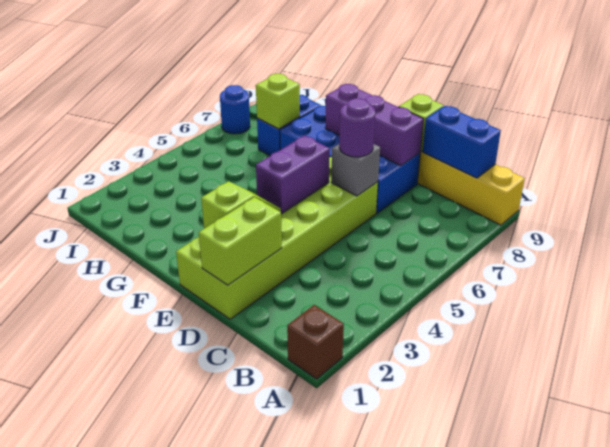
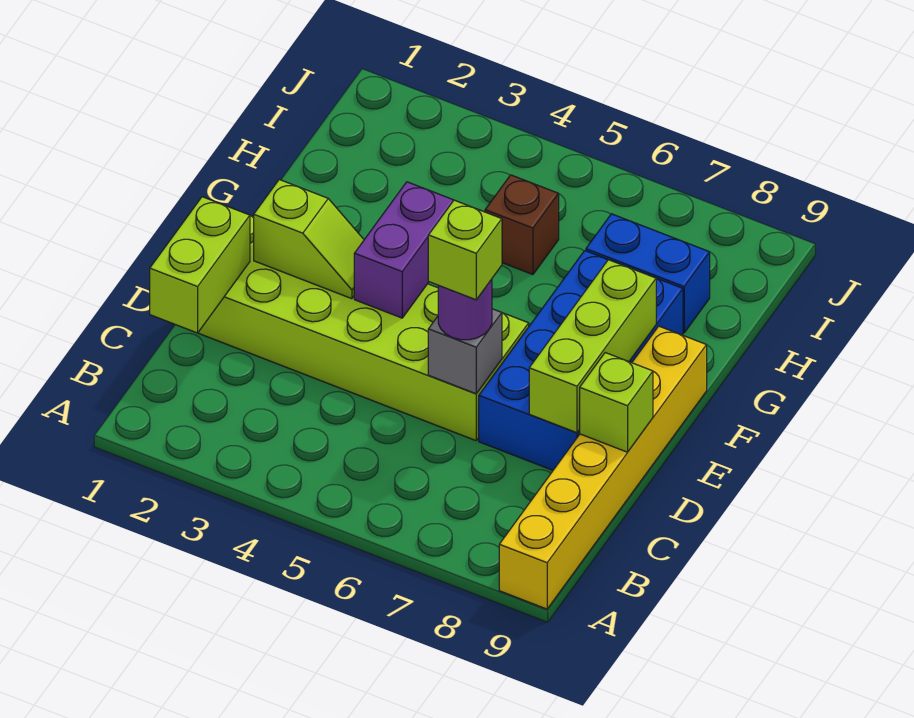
brown 1x1 brick [287,305,344,379] -> brown 1x1 brick moved to [485,175,559,275]
blue 1x2 brick [423,106,501,178] -> none
lime 1x2 brick [199,197,282,285] -> lime 1x2 brick turned to [150,197,250,333]
purple 1x3 brick [325,84,423,166] -> lime 1x3 brick [529,260,656,433]
purple 1x2 brick [256,136,330,214] -> purple 1x2 brick turned to [354,182,454,318]
lime 1x1 brick [256,74,300,129] -> lime 1x1 brick moved to [428,200,502,300]
blue 1x1 round brick [220,85,250,134] -> none

